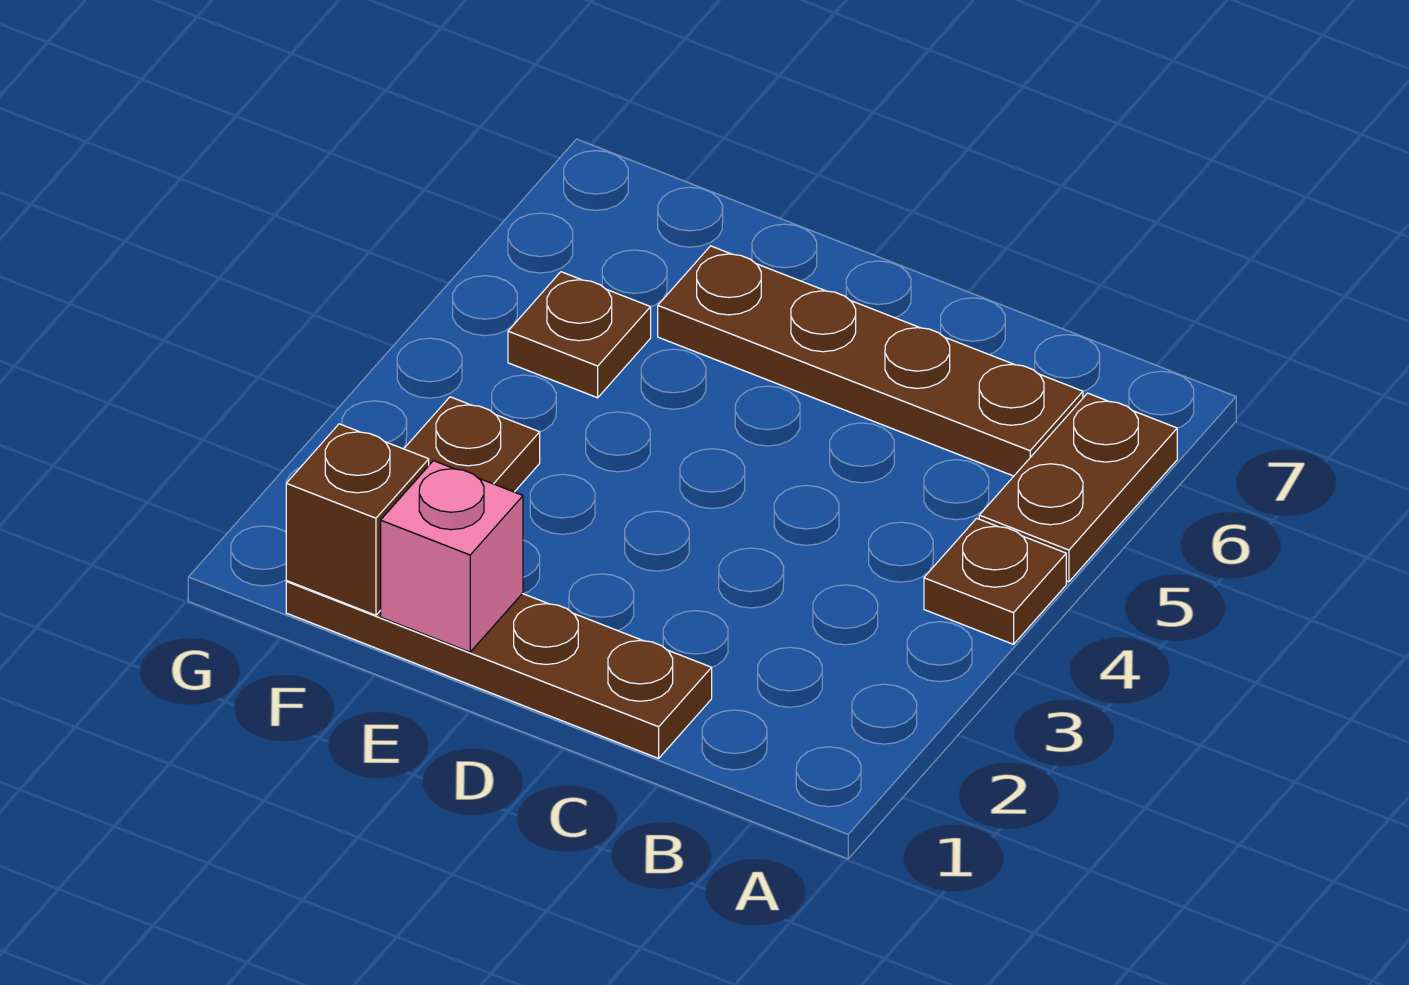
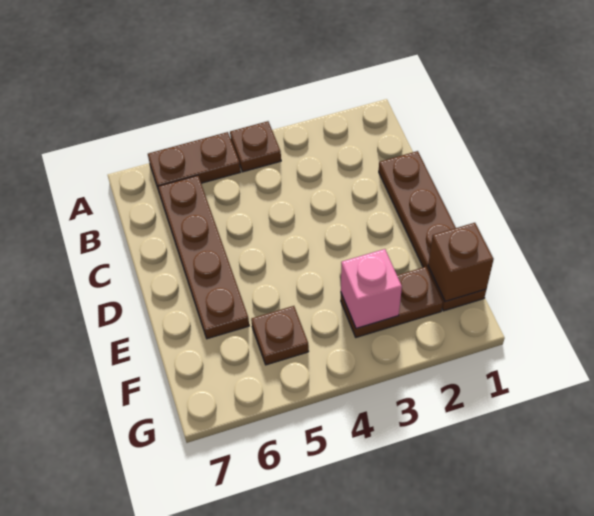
pink 1x1 brick [381,461,523,652] -> pink 1x1 brick moved to [341,249,402,329]

